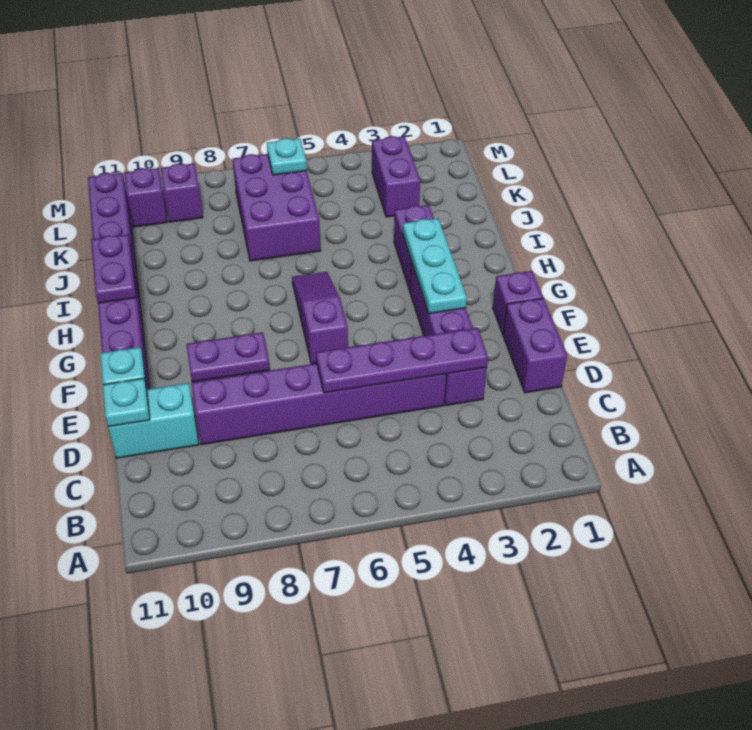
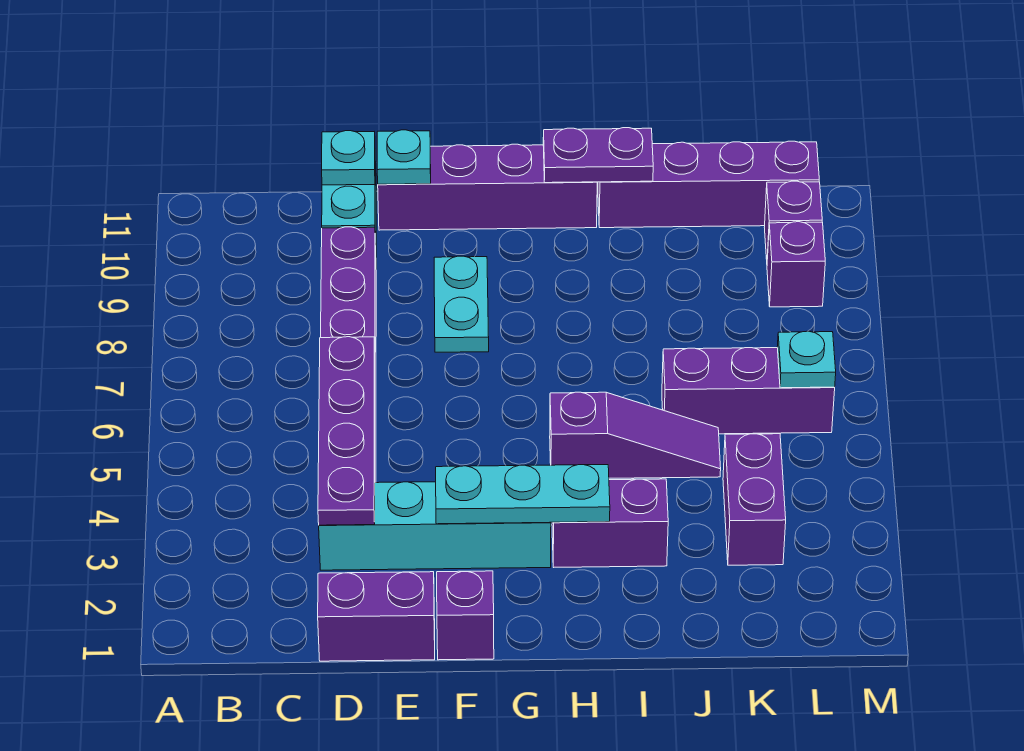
purple 1x4 brick [410,261,487,405] -> cyan 1x4 brick [319,482,551,570]
purple 1x3 slope [292,272,348,364] -> purple 1x3 slope moved to [550,392,721,478]
purple 1x2 plate [186,332,270,382] -> cyan 1x2 plate [434,256,489,352]
purple 2x3 brick [232,154,321,261] -> purple 1x3 brick [662,348,835,434]
purple 1x2 brick [372,136,420,217] -> purple 1x2 brick turned to [723,434,786,565]

